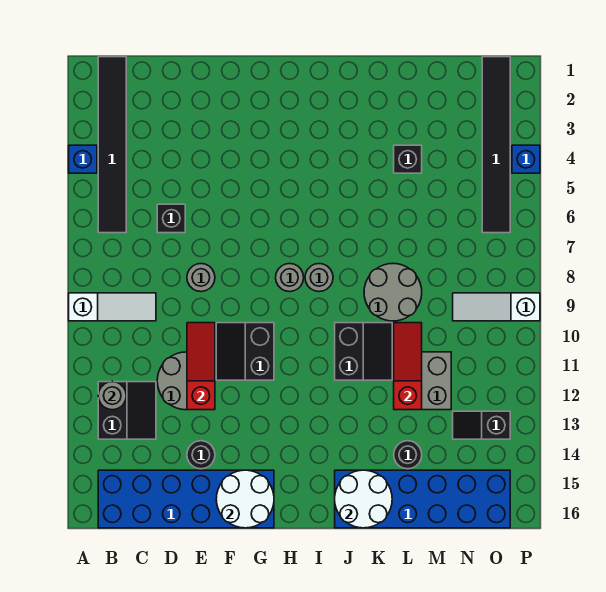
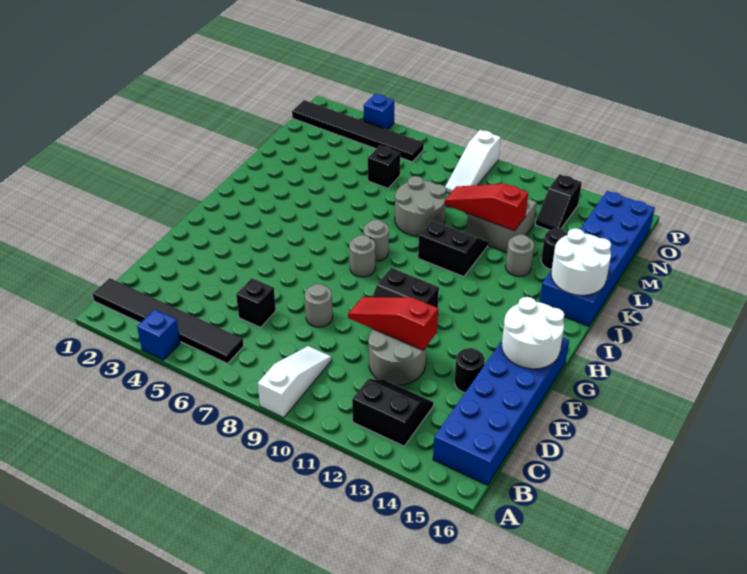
grey 1x1 round brick [98,382,126,410] -> grey 1x1 round brick moved to [506,235,534,276]
black 1x1 brick [394,145,422,173] -> black 1x1 brick moved to [368,145,400,188]

